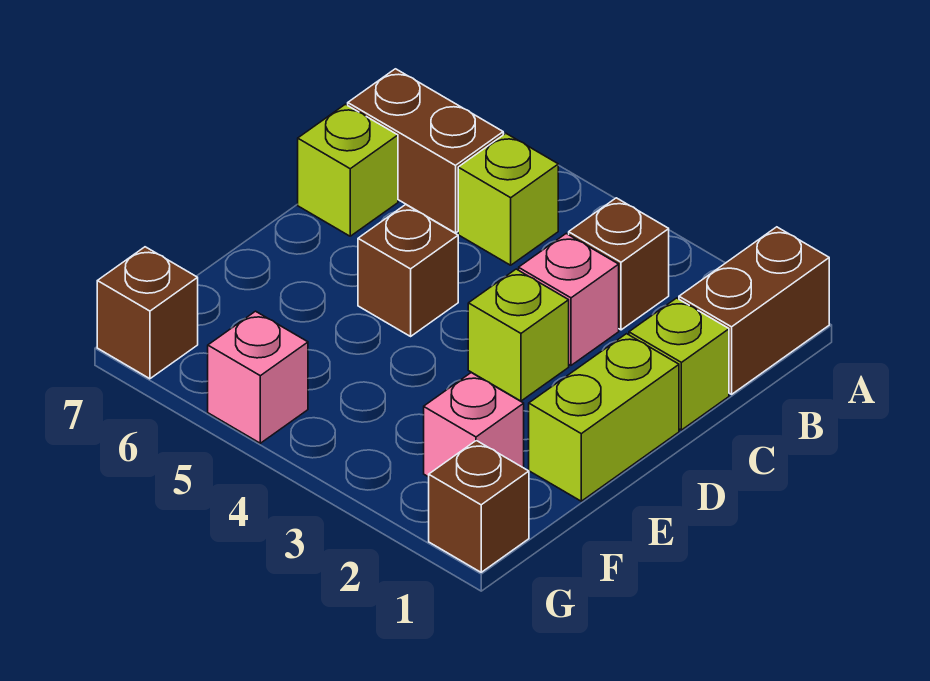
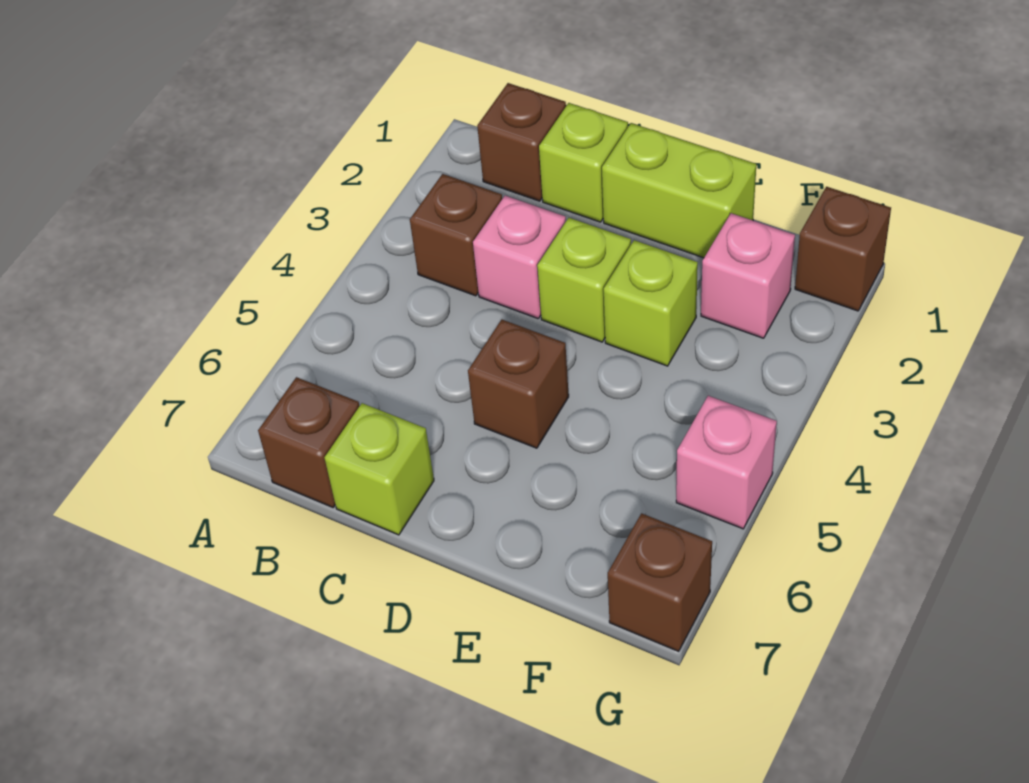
brown 1x2 brick [679,227,829,394] -> brown 1x1 brick [477,83,566,201]
lime 1x1 brick [458,133,558,265] -> lime 1x1 brick moved to [604,240,698,366]
brown 1x2 brick [348,69,503,233] -> brown 1x1 brick [258,377,359,507]

